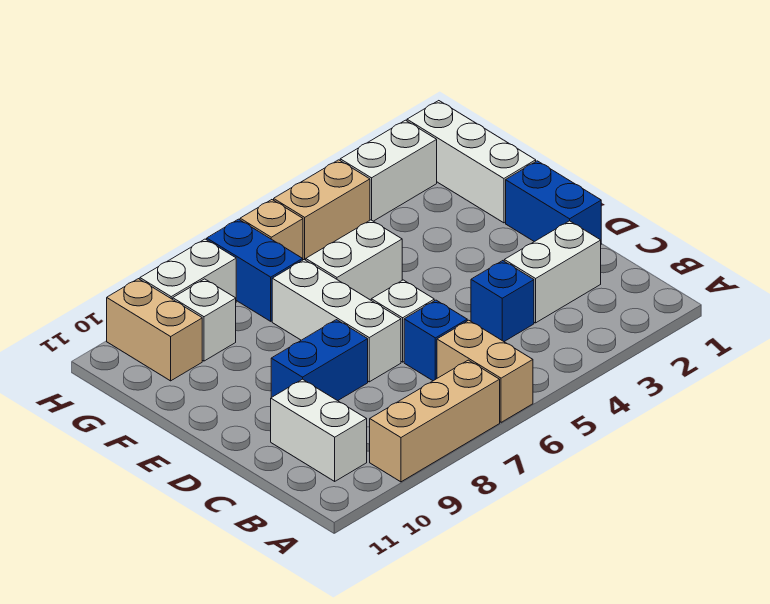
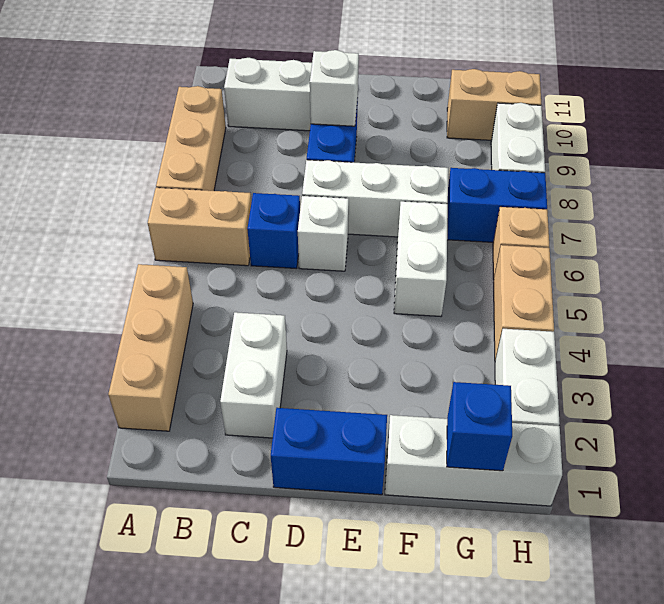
none -> tan 1x3 brick [108,264,193,431]
blue 1x1 brick [471,261,534,341] -> blue 1x1 brick moved to [447,382,512,471]
white 1x1 brick [173,279,236,361] -> white 1x1 brick moved to [310,50,359,126]

